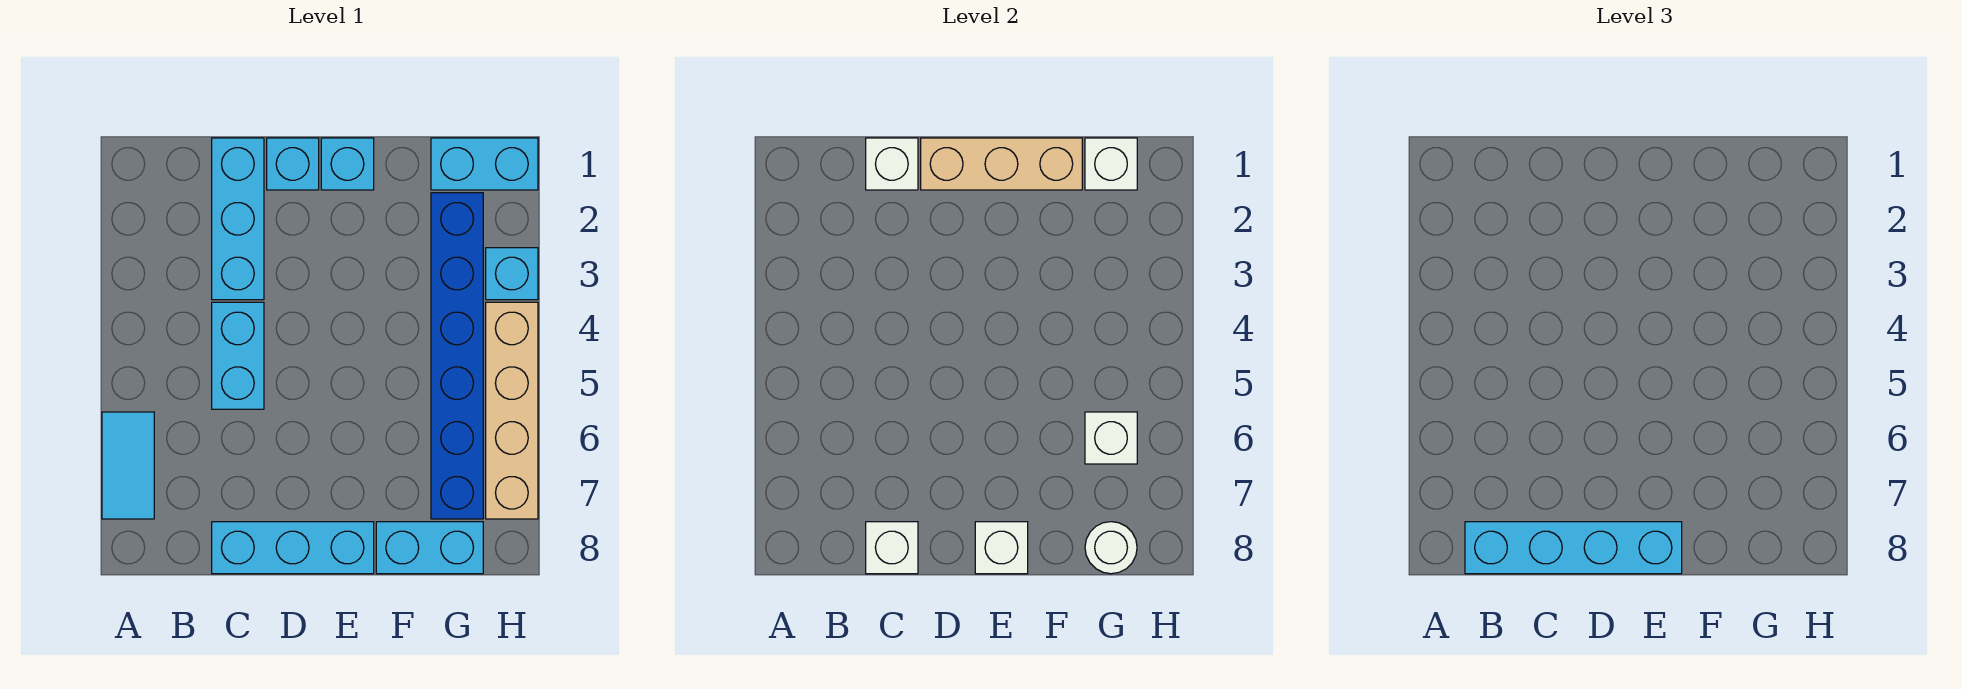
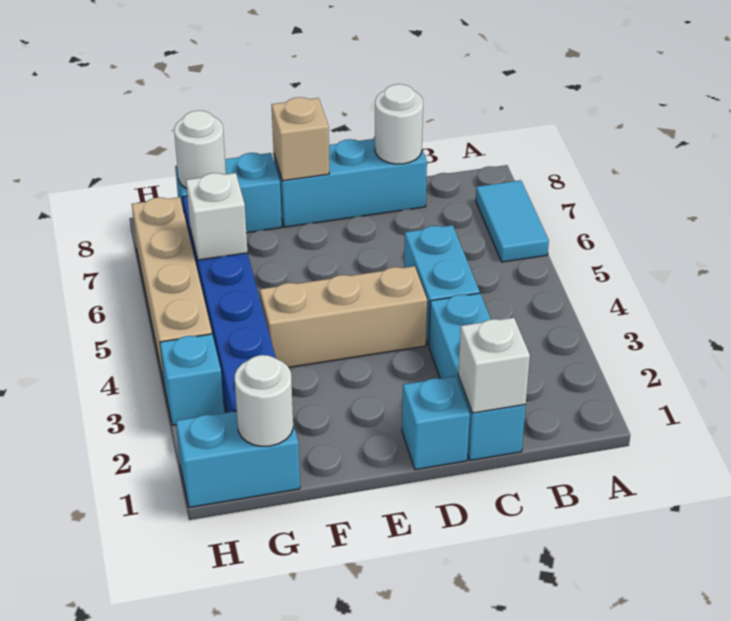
cyan 1x4 brick [1465,522,1682,574] -> none
white 1x1 brick [866,522,918,574] -> white 1x1 round brick [375,84,423,164]
tan 1x3 brick [921,138,1082,190] -> tan 1x3 brick moved to [260,266,427,367]
cyan 1x1 brick [321,138,374,190] -> none
white 1x1 brick [975,522,1028,574] -> tan 1x1 brick [272,97,329,181]
white 1x1 brick [1085,138,1137,190] -> white 1x1 round brick [235,355,293,446]

